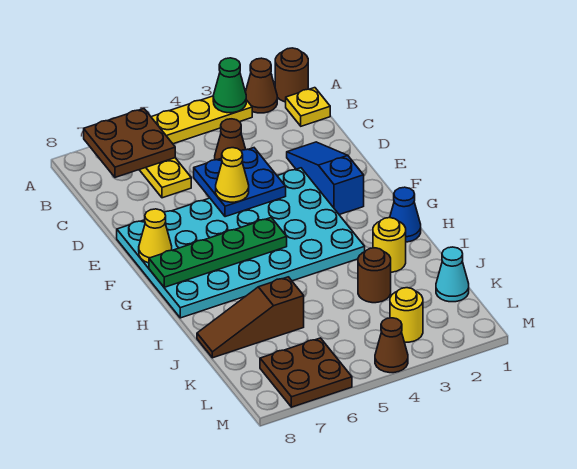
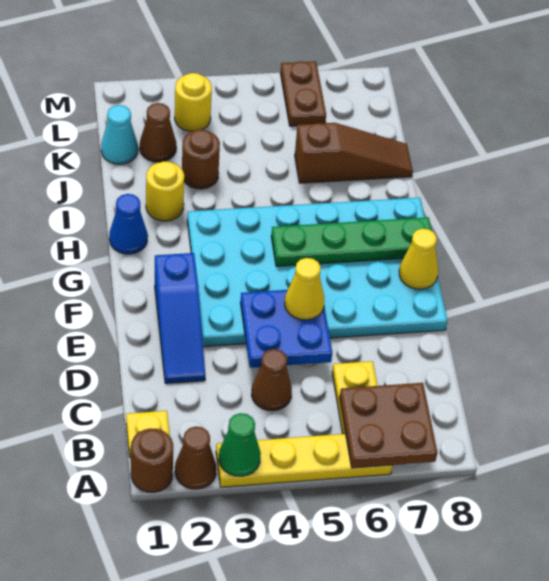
brown 2x2 plate [260,338,352,407] -> brown 1x2 plate [280,61,326,126]
brown 1x1 cone [375,318,408,373] -> brown 1x1 cone moved to [140,103,176,162]

